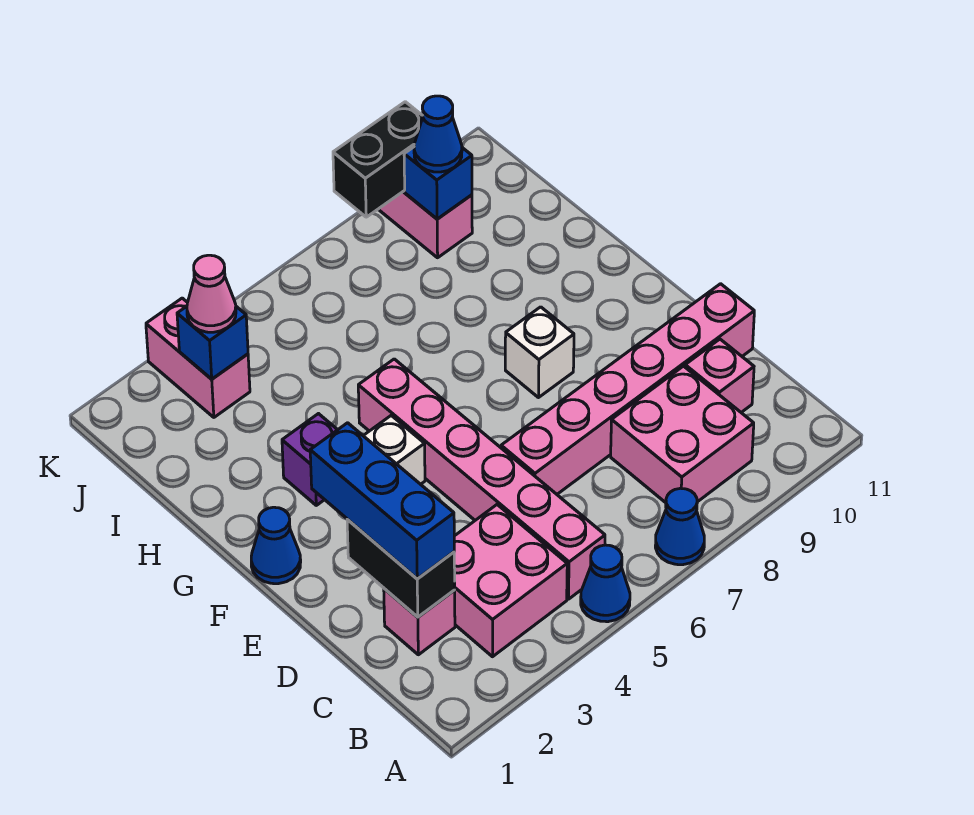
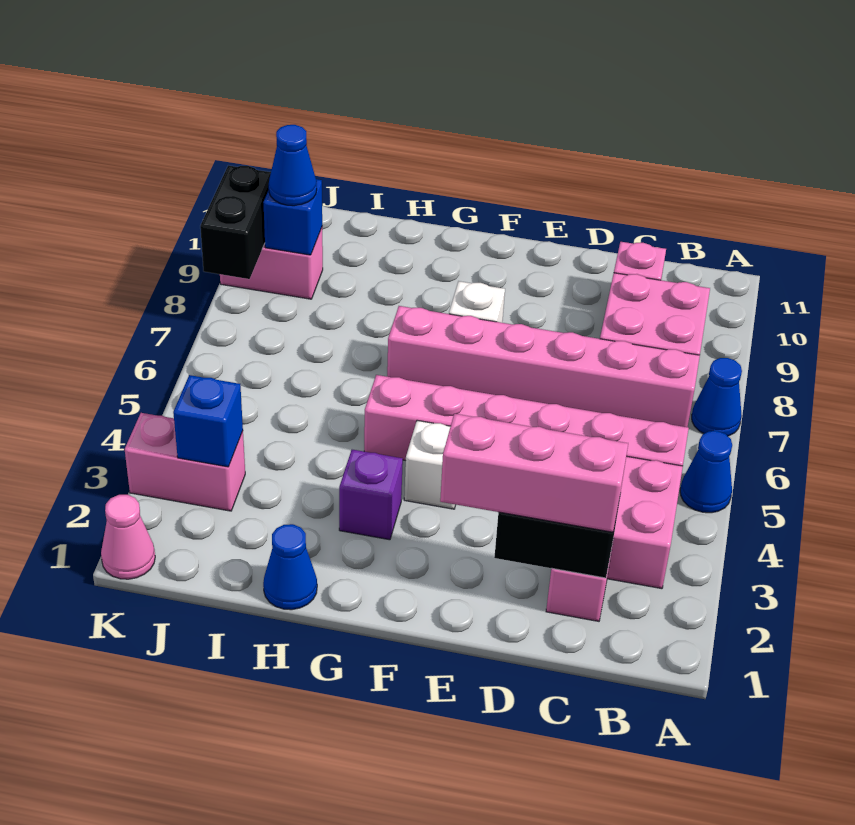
blue 1x3 brick [310,423,454,579] -> pink 1x3 brick [440,414,628,532]
pink 1x6 brick [501,284,754,494] -> pink 1x6 brick turned to [387,306,700,427]
blue 1x1 cone [251,507,301,584] -> blue 1x1 cone moved to [263,524,317,610]
pink 1x1 cone [187,255,236,332] -> pink 1x1 cone moved to [101,495,155,579]

